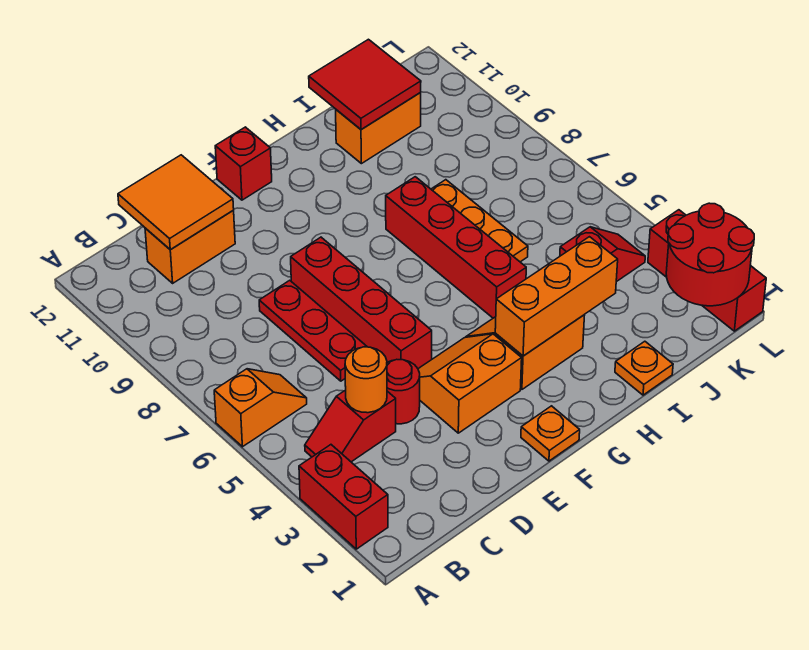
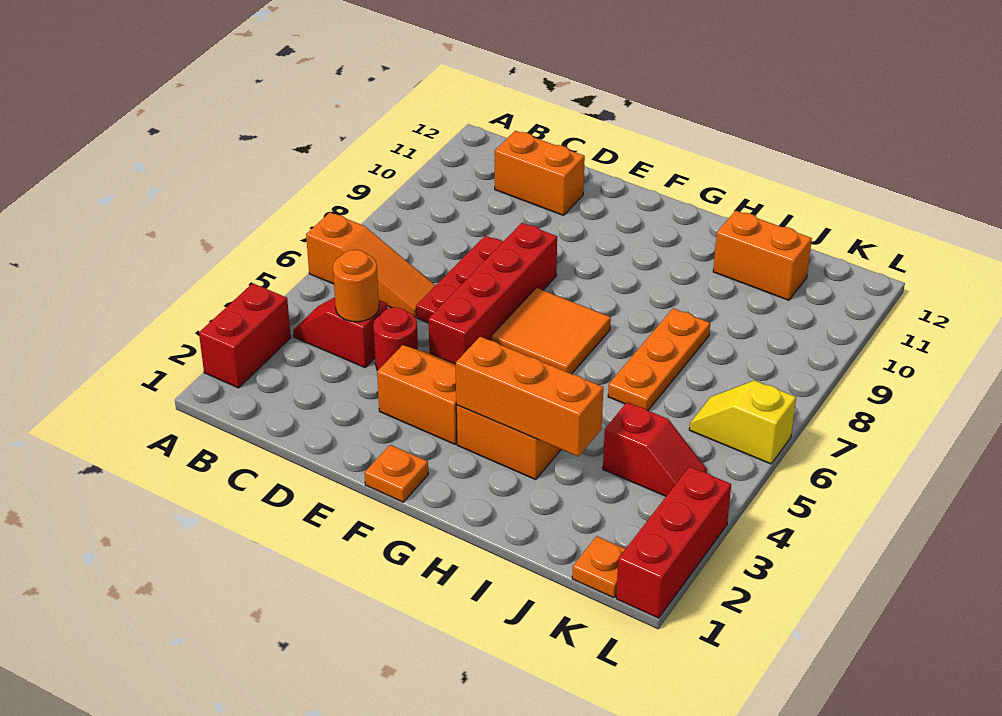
orange 1x2 slope [214,369,307,447] -> orange 1x3 slope [306,212,436,317]
orange 2x2 tile [118,155,234,250] -> orange 2x2 tile moved to [491,288,611,374]
red 1x1 brick [215,127,272,200] -> none
red 1x4 brick [386,177,526,318] -> none
orange 1x1 plate [615,341,673,395] -> orange 1x1 plate moved to [572,536,625,598]
red 2x2 tile [309,39,421,130] -> none
red 2x2 round brick [666,203,754,306] -> none
none -> yellow 1x2 slope [689,380,796,464]

